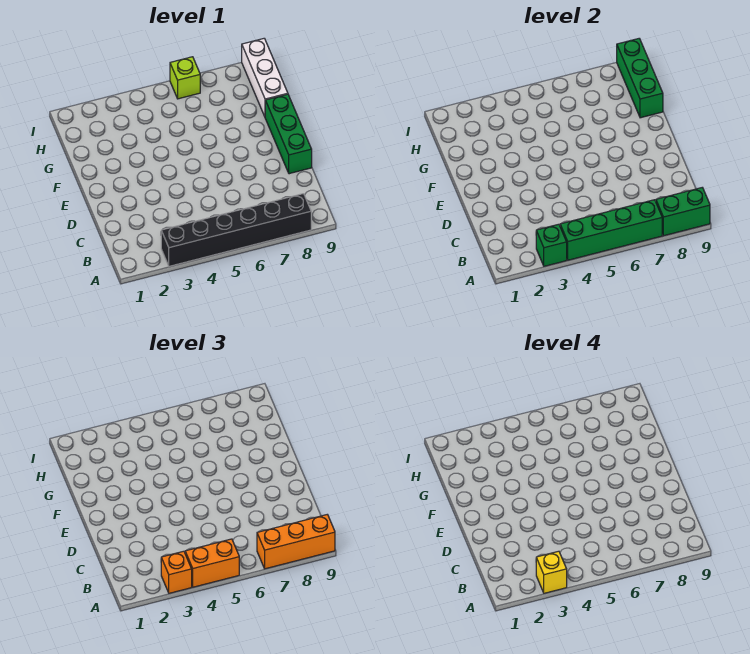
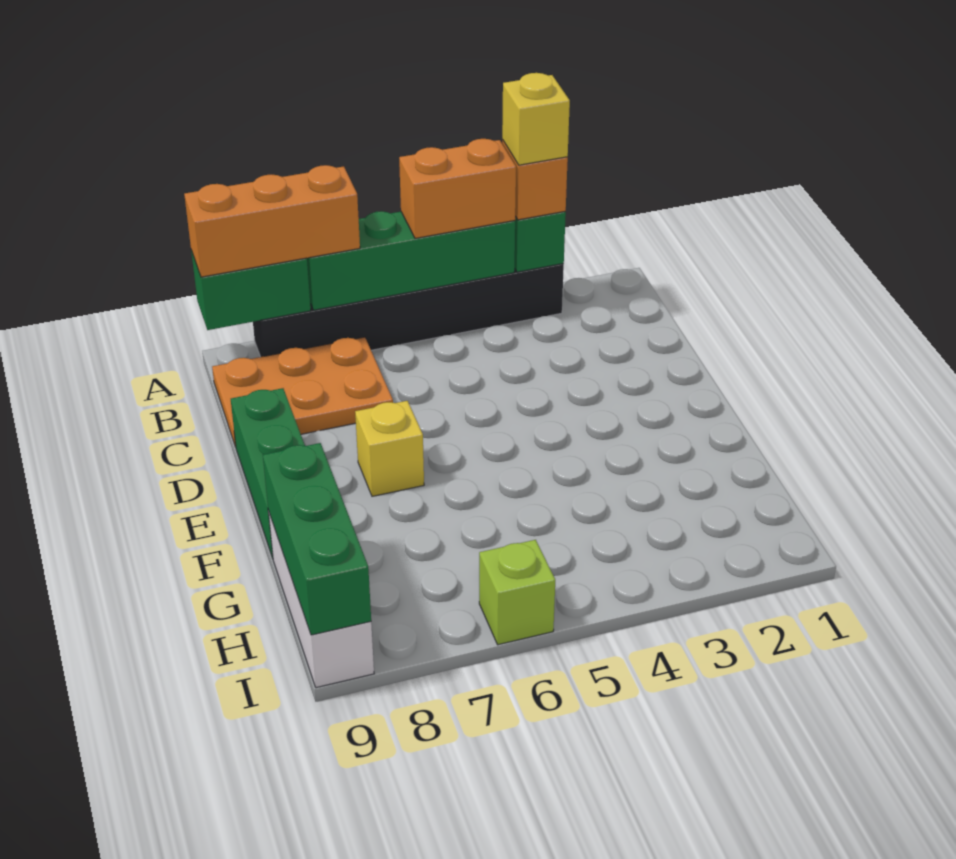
none -> orange 2x3 plate [212,337,393,447]
none -> yellow 1x1 brick [355,401,424,496]

